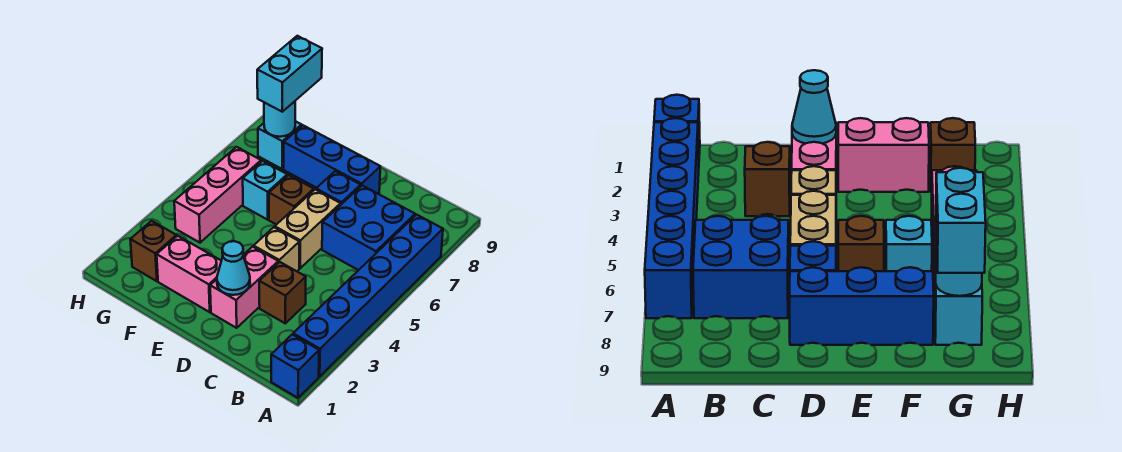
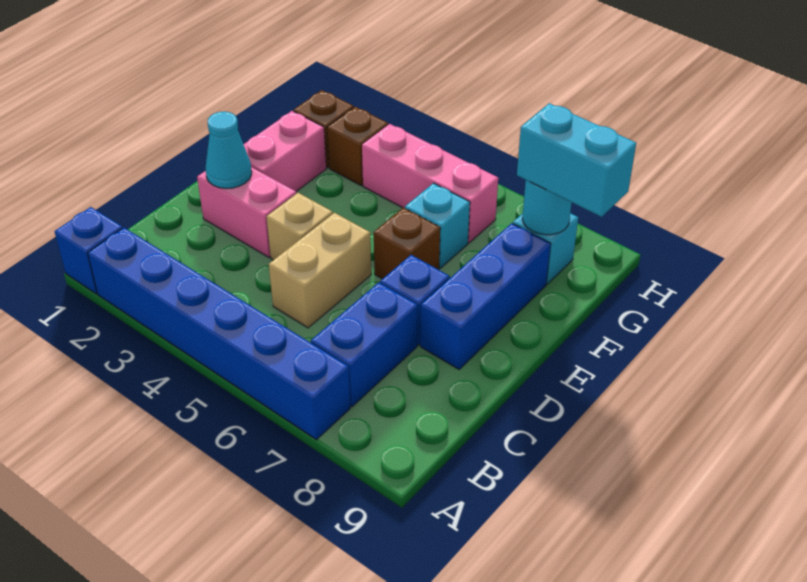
blue 2x2 brick [322,186,415,270] -> blue 1x2 brick [311,282,417,407]
brown 1x1 brick [259,262,306,323] -> brown 1x1 brick moved to [327,107,388,186]
tan 1x2 brick [275,190,341,268] -> tan 1x2 brick turned to [269,213,371,328]

